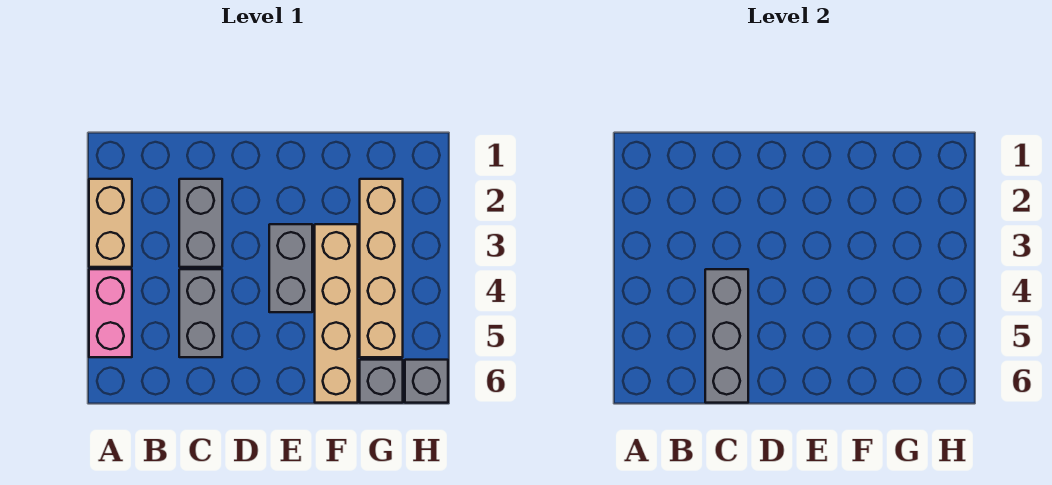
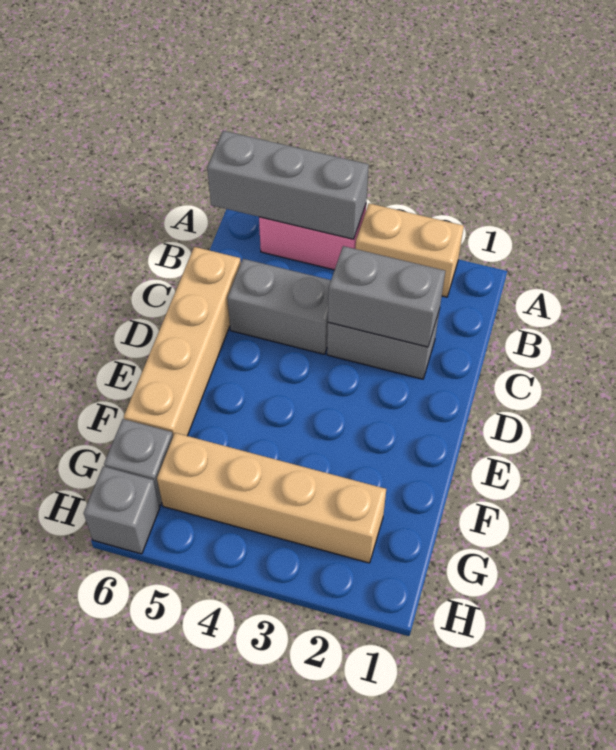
grey 1x3 brick [705,269,748,403] -> grey 1x3 brick moved to [207,131,369,239]
grey 1x2 brick [269,224,312,312] -> grey 1x2 brick moved to [328,246,445,347]
tan 1x4 brick [315,224,358,403] -> tan 1x4 brick turned to [124,247,241,436]

